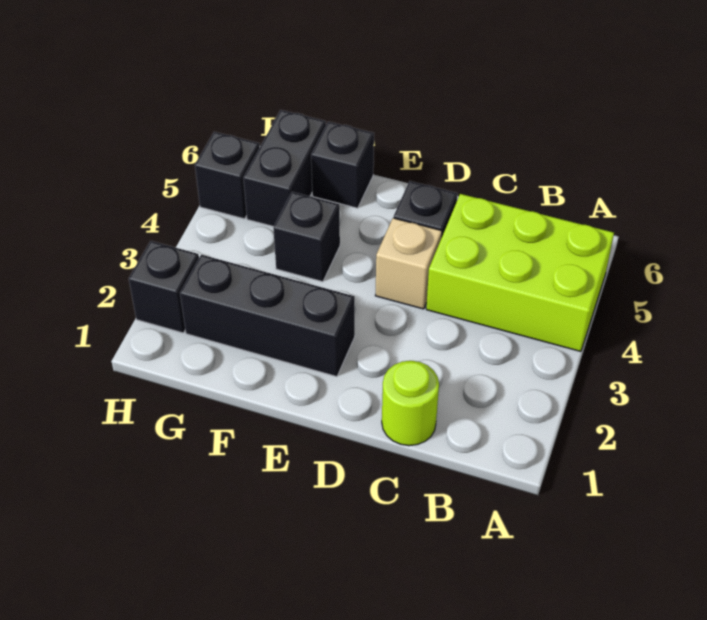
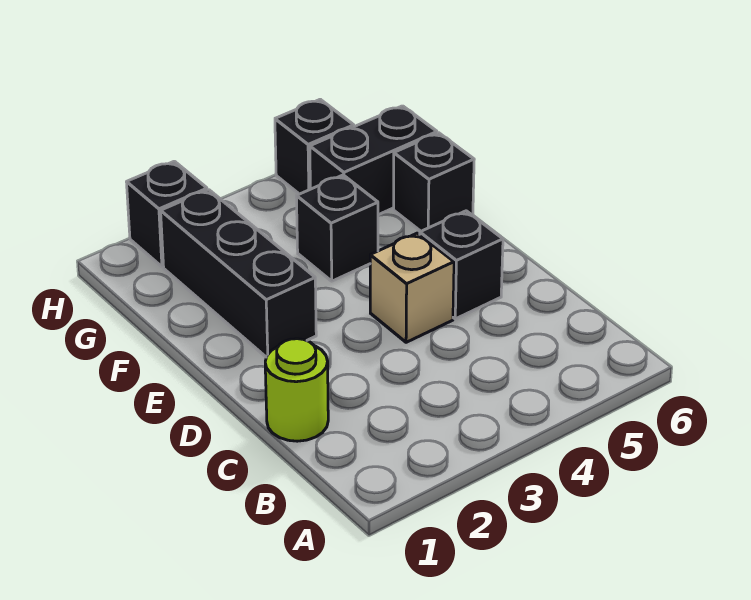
lime 2x3 brick [426,194,614,351] -> none

